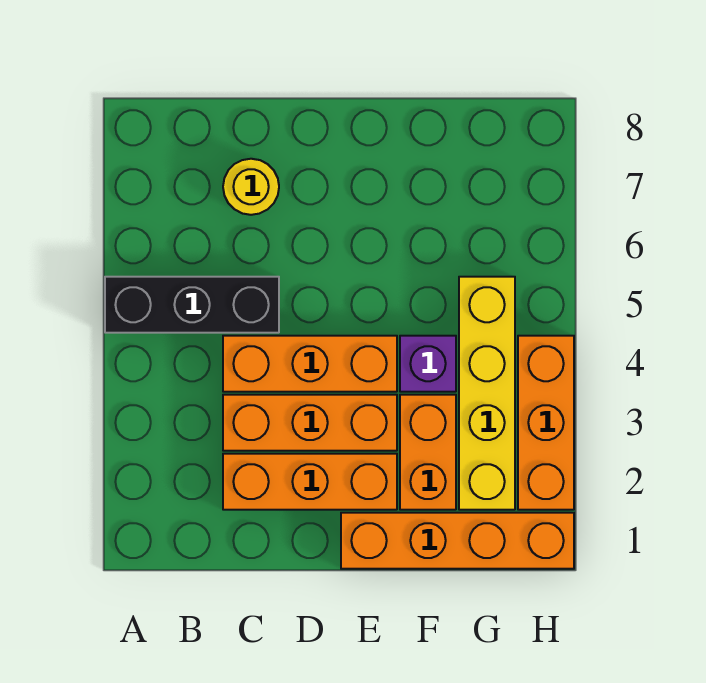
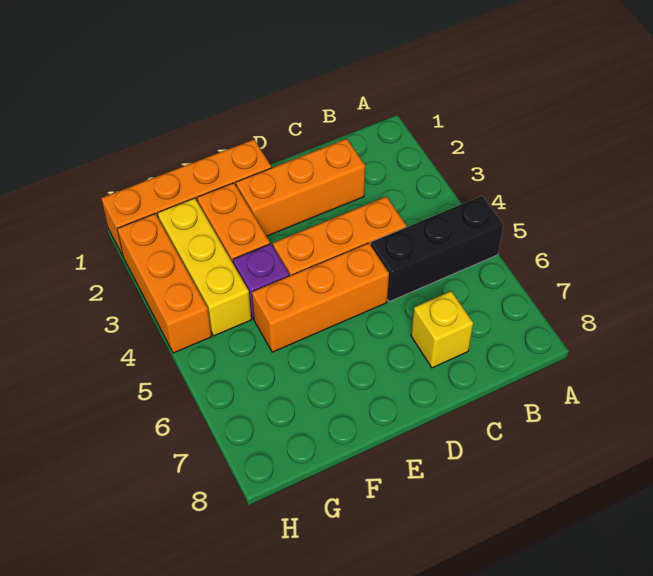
orange 1x3 brick [223,395,397,451] -> orange 1x3 brick moved to [252,243,389,352]
yellow 1x1 round brick [223,159,279,215] -> yellow 1x1 brick [411,291,473,368]
yellow 1x4 brick [459,277,515,510] -> yellow 1x3 brick [158,198,251,336]

